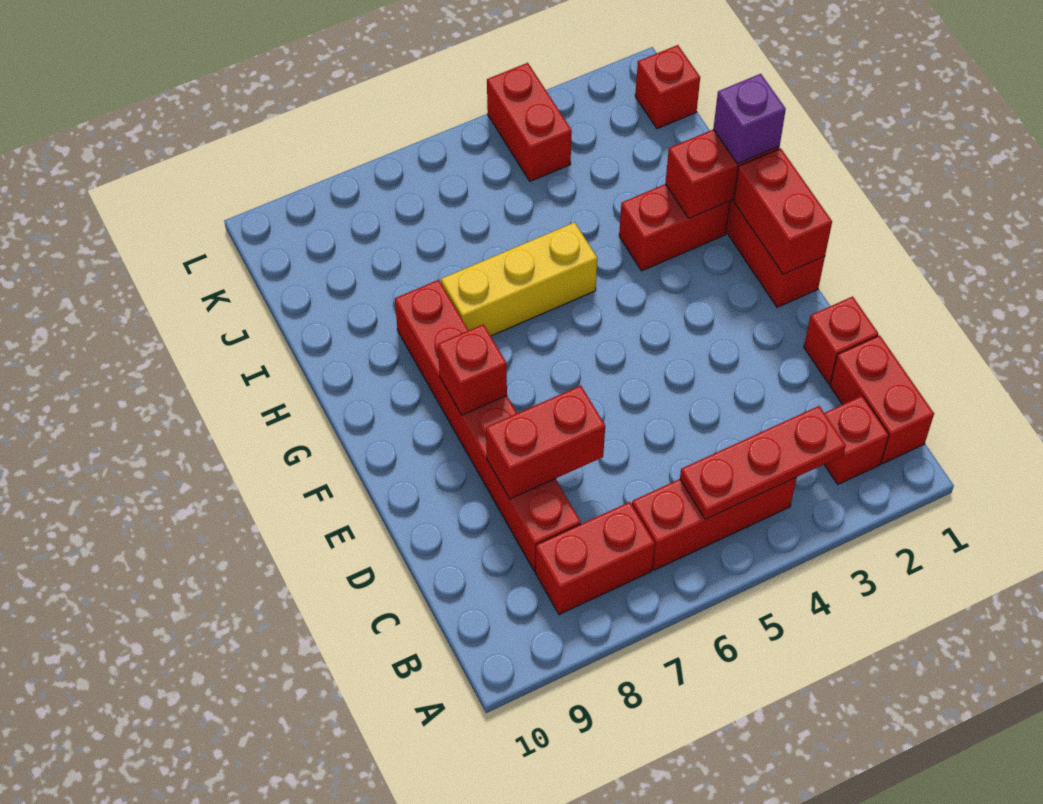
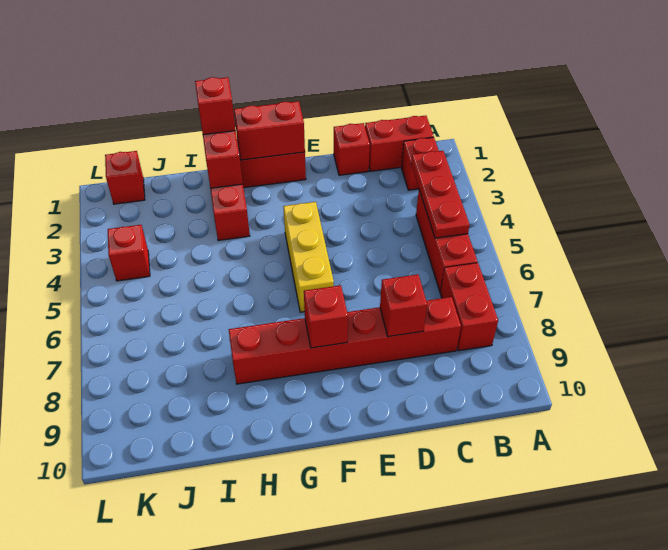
red 1x2 brick [486,386,605,499] -> red 1x1 brick [380,274,427,337]
purple 1x1 brick [713,74,786,164] -> red 1x1 brick [195,77,236,135]
yellow 1x3 brick [441,222,597,336] -> yellow 1x3 brick moved to [283,202,334,312]
red 1x2 brick [487,63,572,181] -> red 1x1 brick [108,225,150,281]

